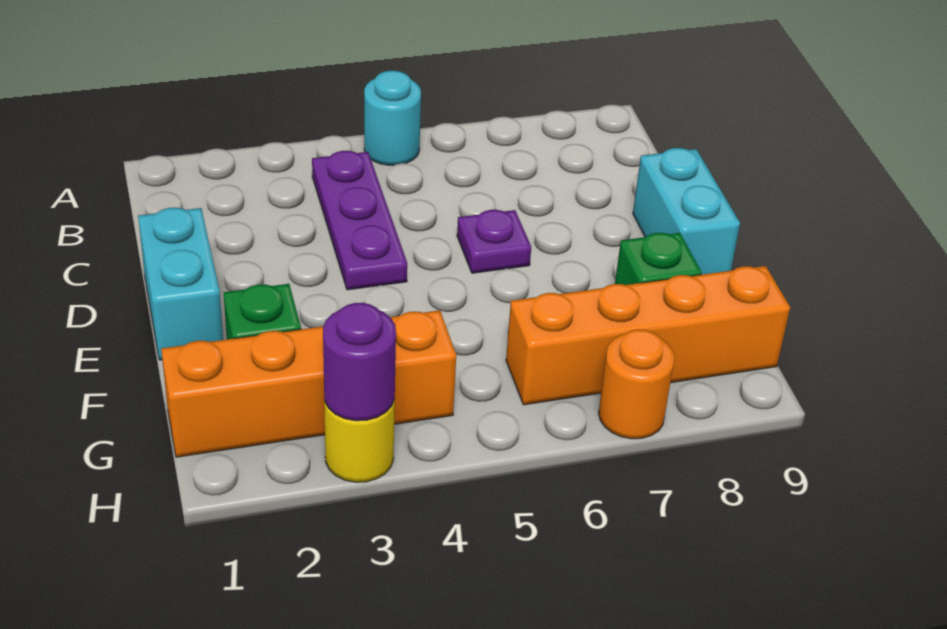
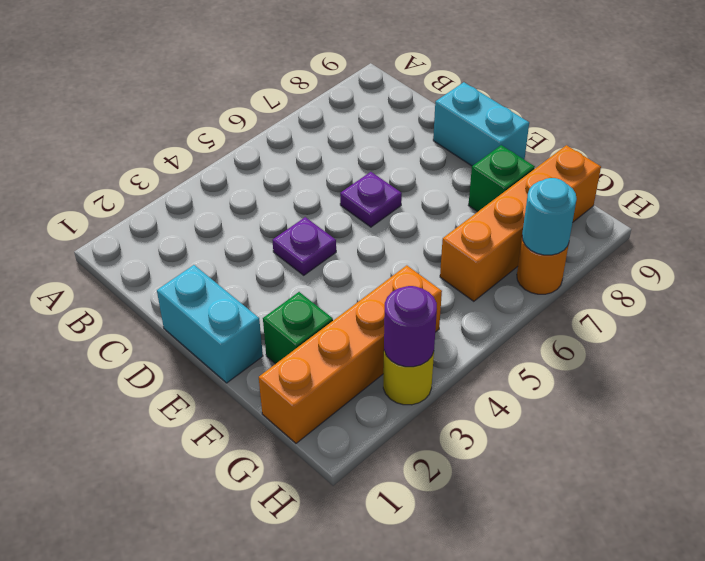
cyan 1x1 round brick [364,71,421,165] -> cyan 1x1 round brick moved to [522,178,577,255]
purple 1x3 plate [312,151,407,290] -> purple 1x1 plate [272,217,336,275]

